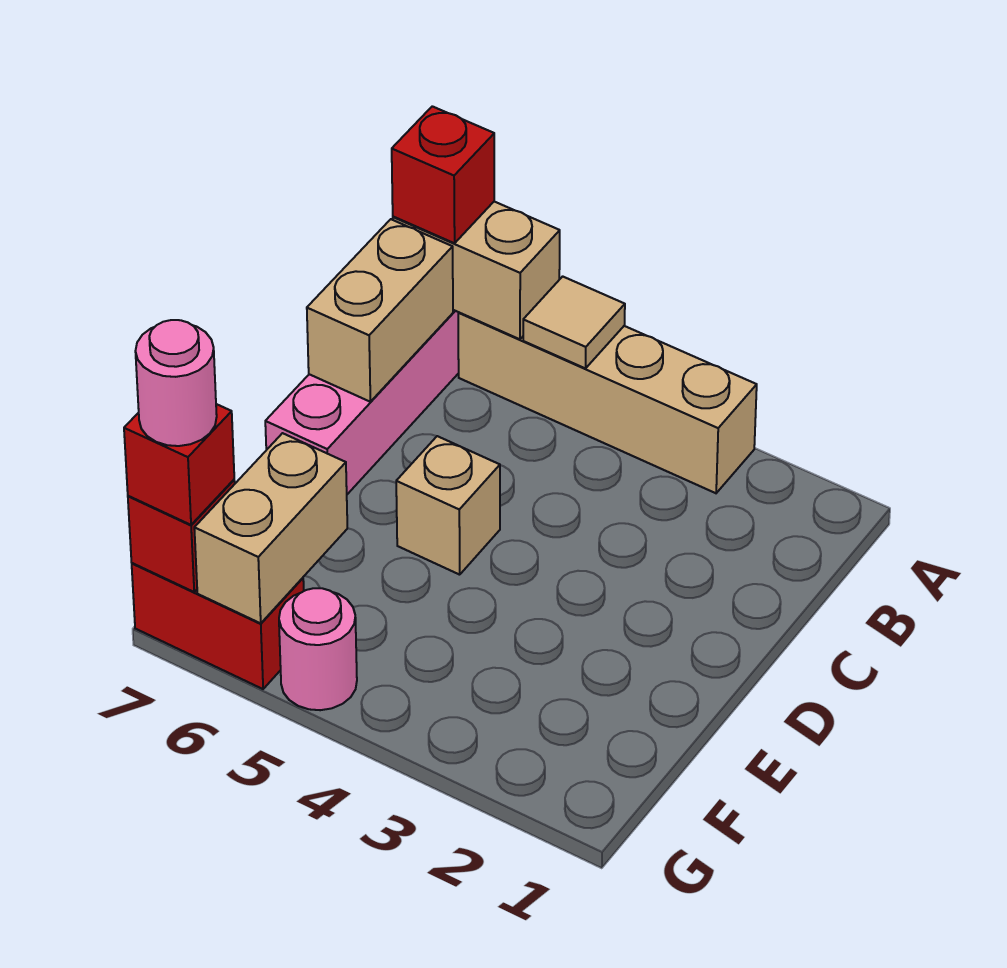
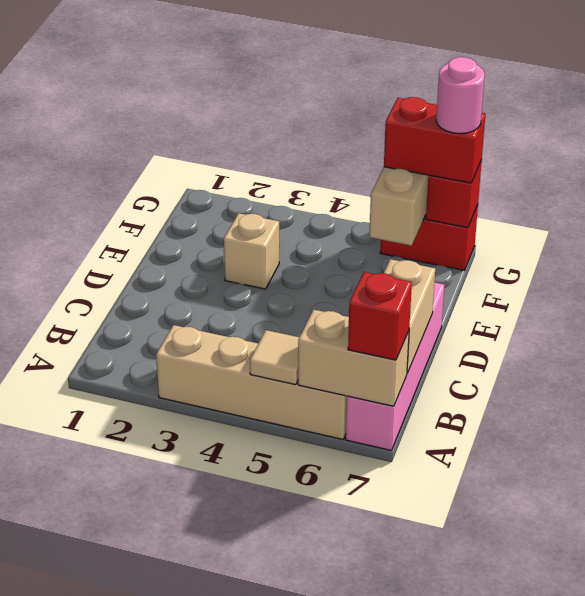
tan 1x1 brick [396,436,500,575] -> tan 1x1 brick moved to [224,213,279,289]
pink 1x1 round brick [279,588,357,710] -> none
red 1x1 brick [124,404,234,525] -> red 1x2 brick [384,97,485,183]

